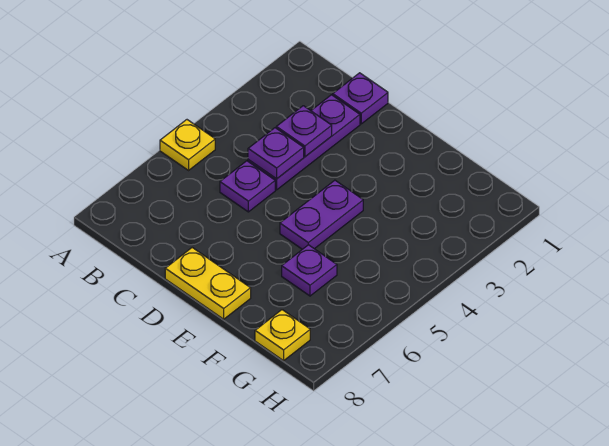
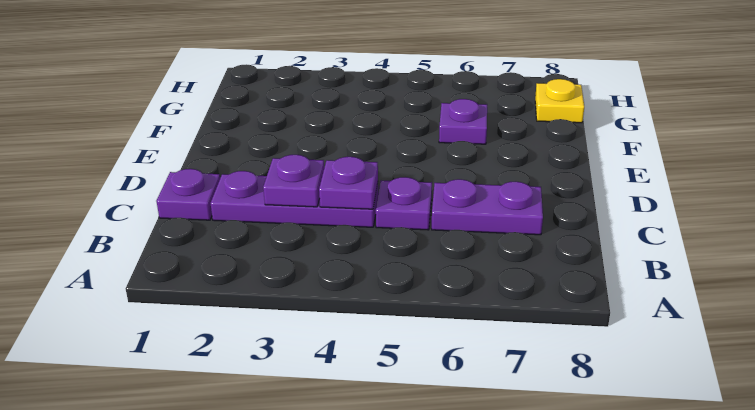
yellow 1x1 plate [160,120,215,170] -> none
yellow 1x2 plate [165,248,251,319] -> none
purple 1x2 plate [280,180,363,249] -> purple 1x2 plate moved to [432,179,543,235]

